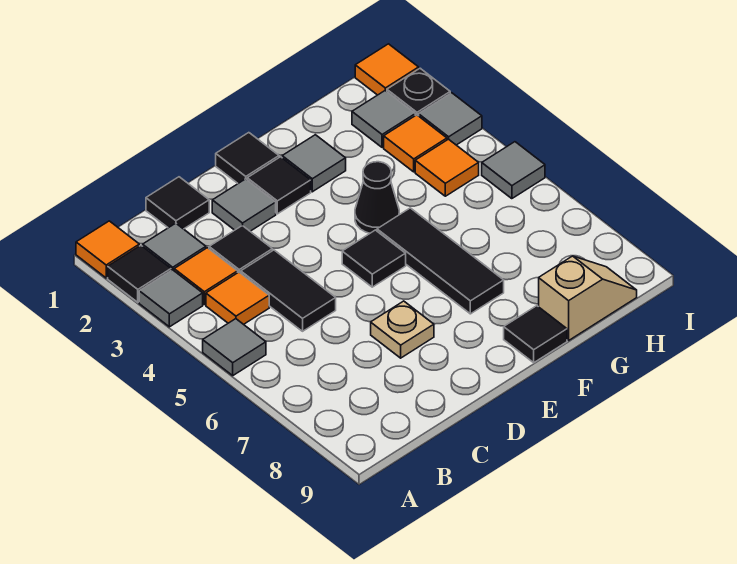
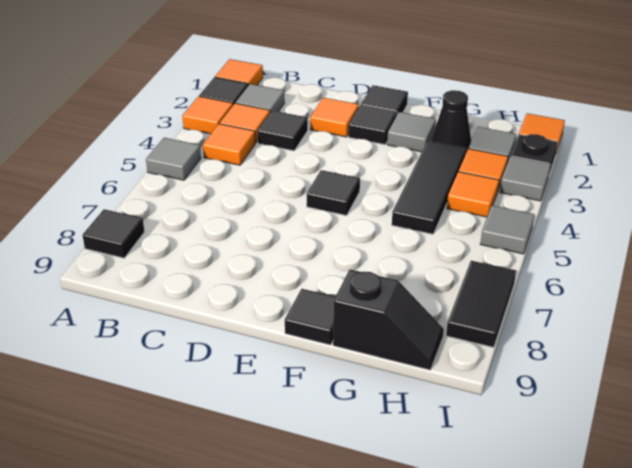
grey 1x1 tile [139,270,203,327] -> orange 1x1 tile [182,96,233,134]
black 1x1 tile [146,177,209,229] -> black 1x1 tile moved to [83,209,145,258]
black 1x2 tile [241,250,336,331] -> black 1x2 tile moved to [446,261,516,347]
grey 1x1 tile [212,179,276,231] -> orange 1x1 tile [310,98,359,137]
tan 1x1 plate [371,301,434,358] -> none
black 1x1 cone [355,162,399,233] -> black 1x1 cone moved to [432,90,471,153]
black 1x3 tile [377,208,504,314] -> black 1x3 tile moved to [392,141,466,234]
tan 1x2 slope [539,256,637,340] -> black 1x2 slope [333,269,444,370]

